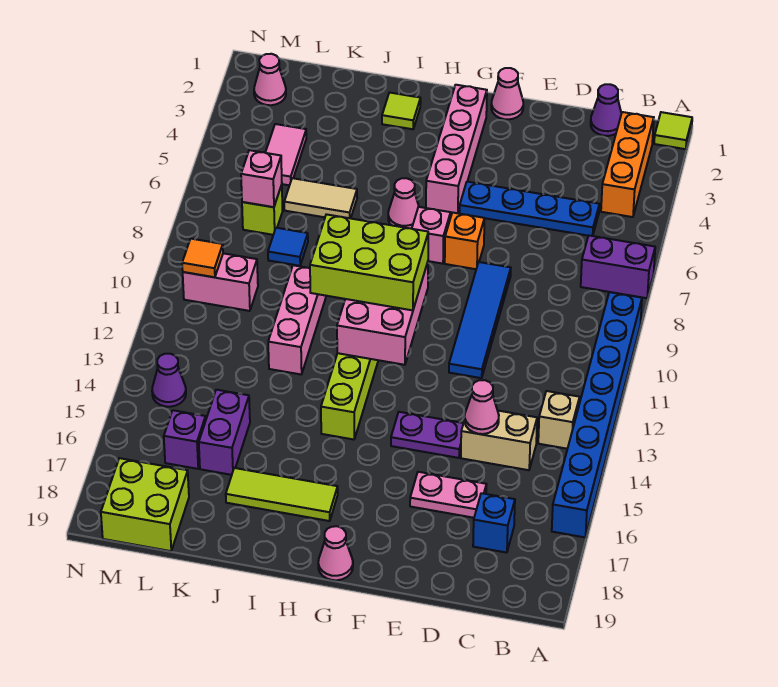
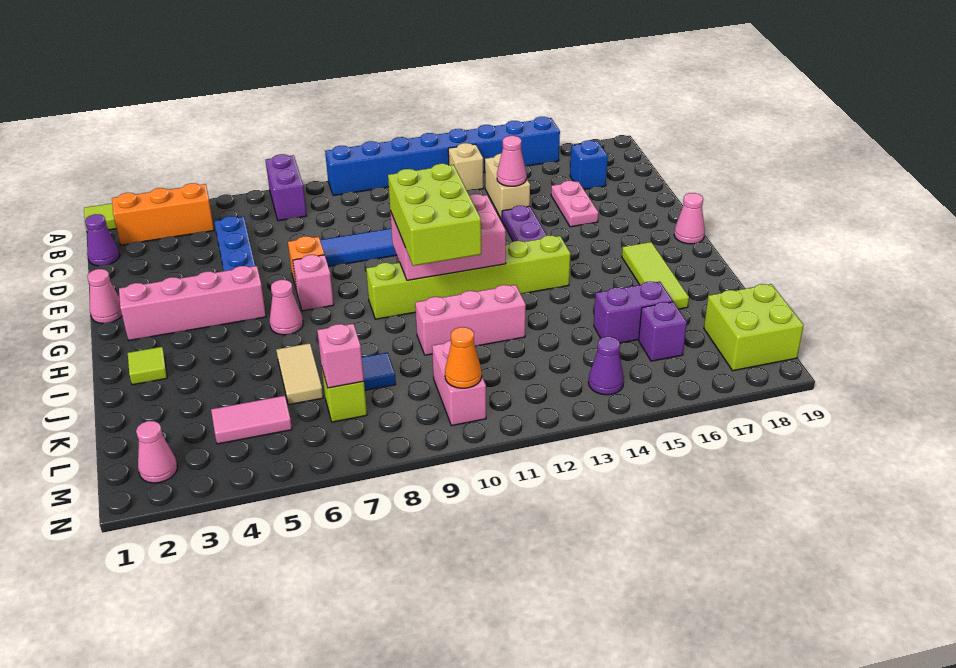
orange 1x1 tile [182,239,223,277] -> orange 1x1 cone [445,327,482,388]

